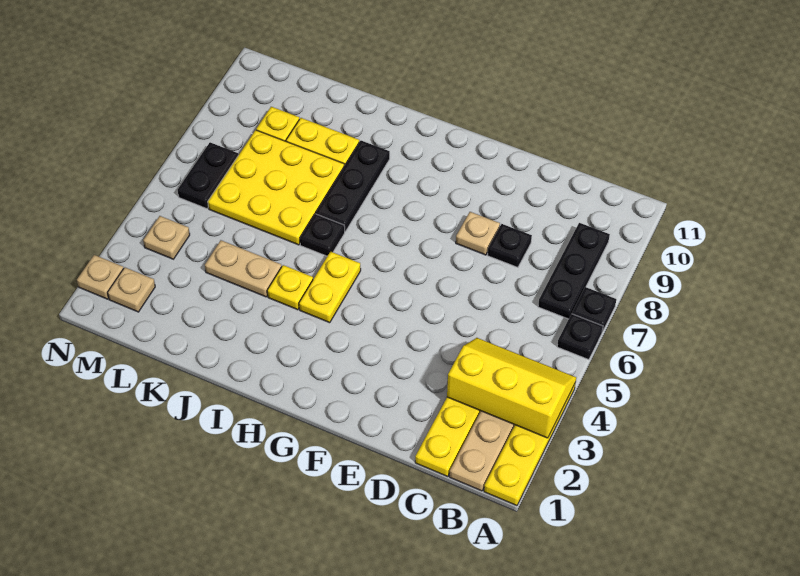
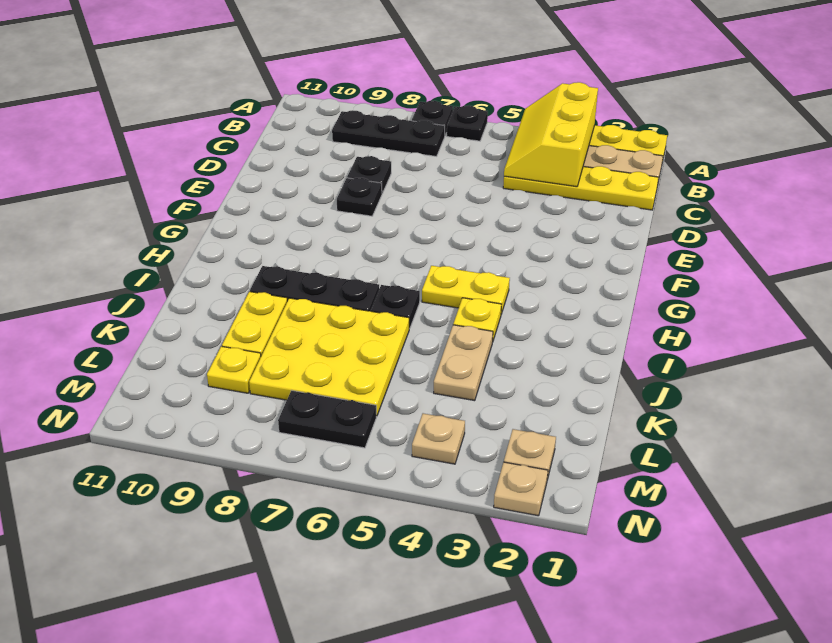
tan 1x1 plate [456,212,500,255] -> black 1x1 plate [337,178,382,216]

